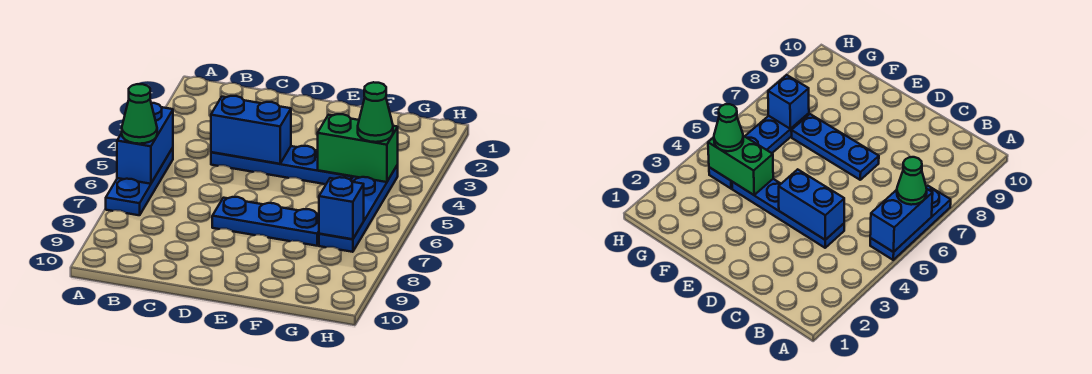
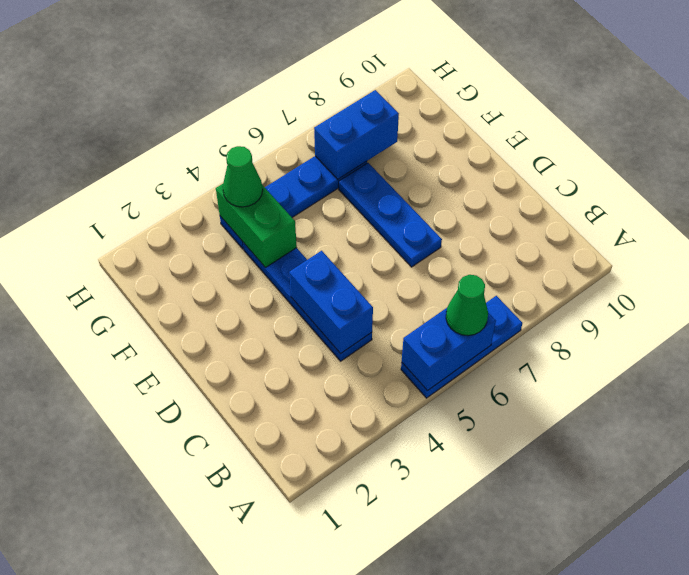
blue 1x1 brick [319,177,364,239] -> blue 1x2 brick [314,90,399,179]

